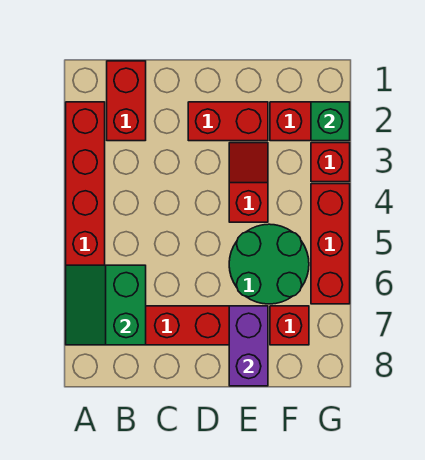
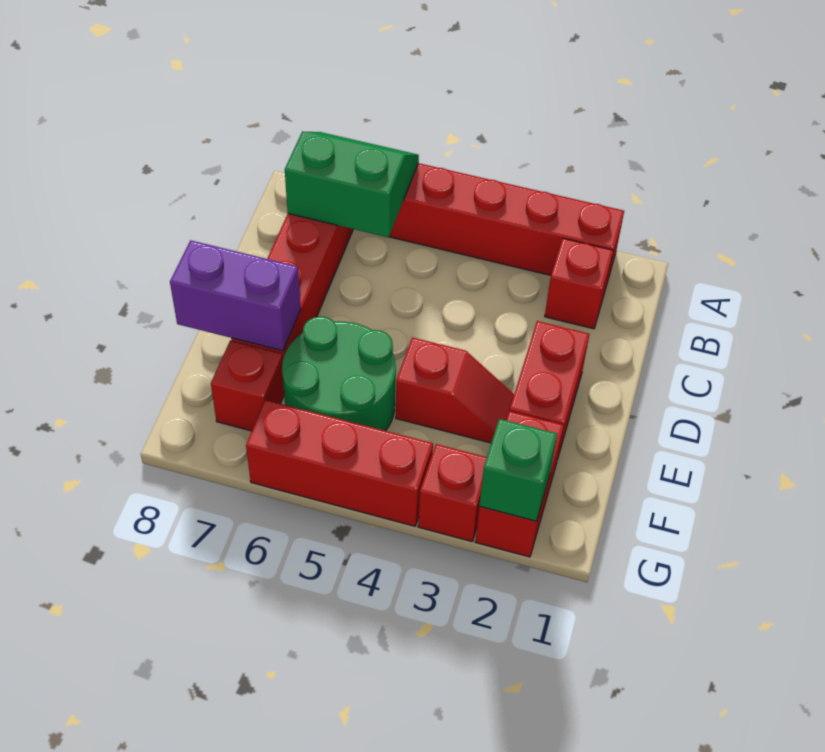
red 1x2 brick [107,61,146,141] -> red 1x1 brick [545,238,613,329]

